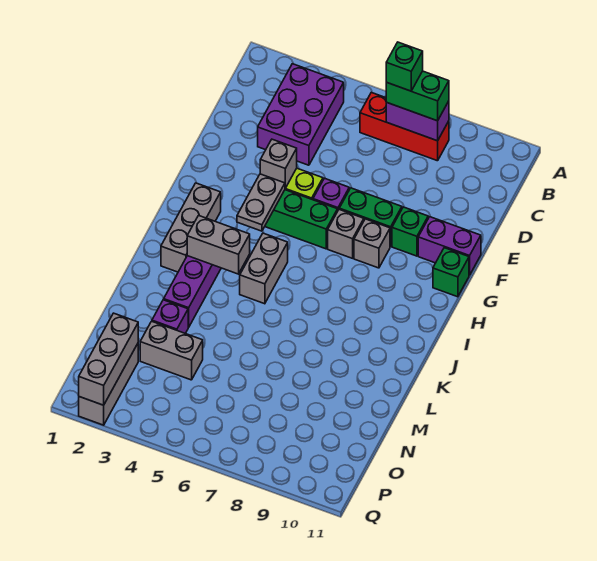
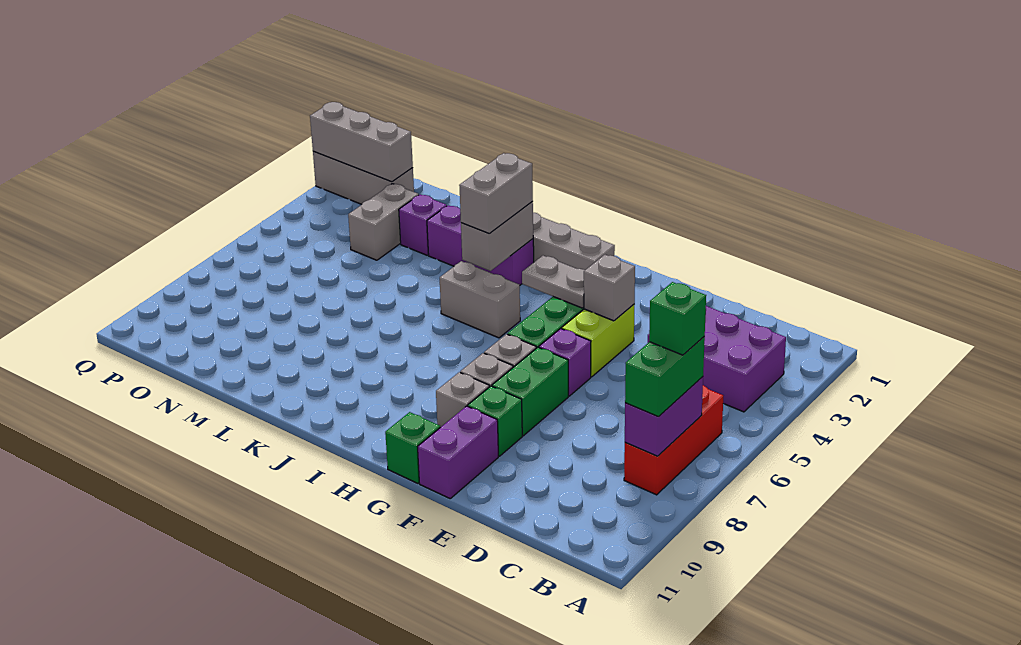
none -> grey 1x1 brick [436,372,489,427]
none -> grey 1x2 brick [459,153,533,234]

